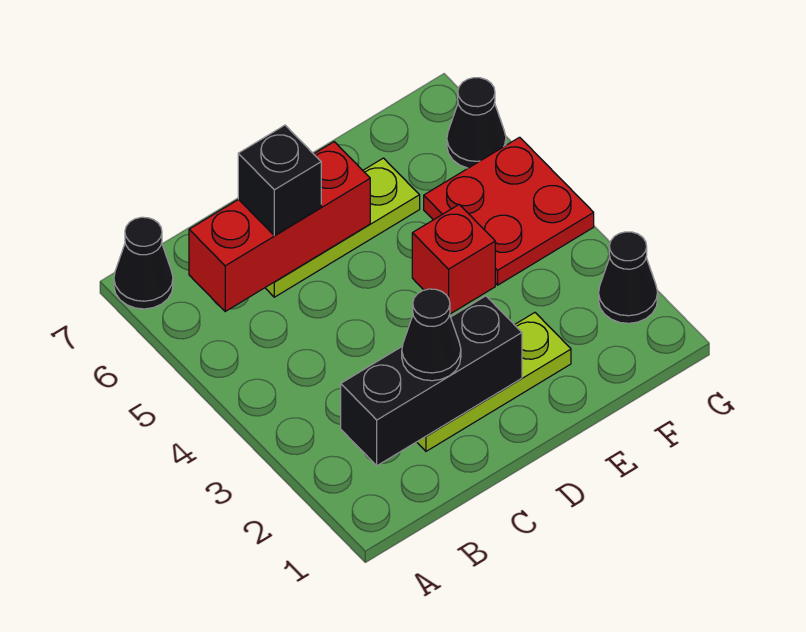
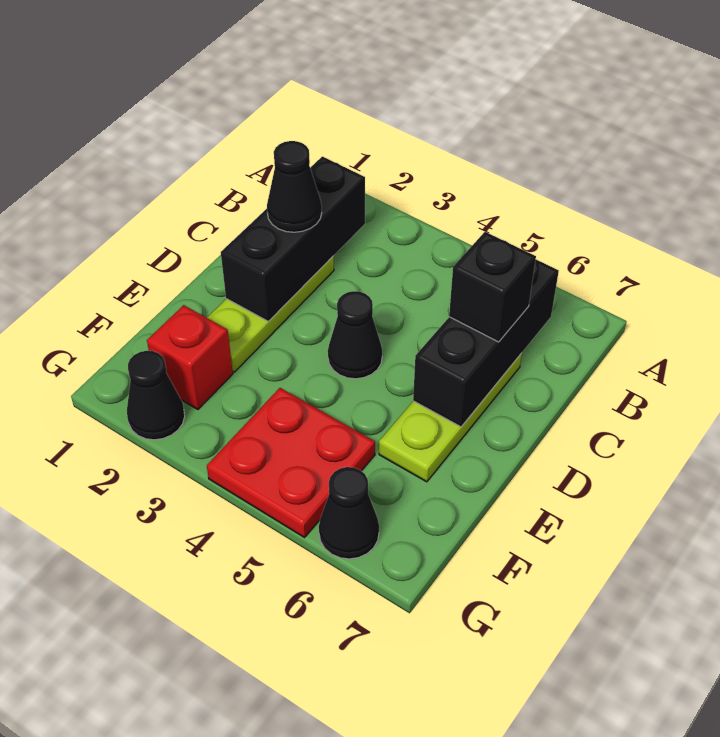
black 1x1 cone [114,217,173,309] -> black 1x1 cone moved to [328,291,382,379]
red 1x3 brick [189,142,370,311] -> black 1x3 brick [413,260,559,427]
red 1x1 brick [412,205,495,314] -> red 1x1 brick moved to [147,305,233,409]

